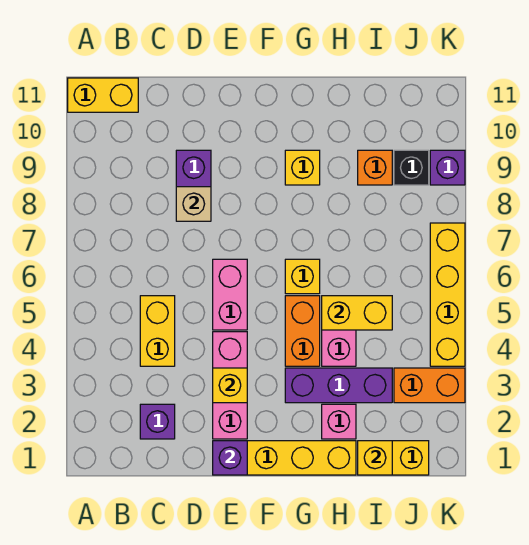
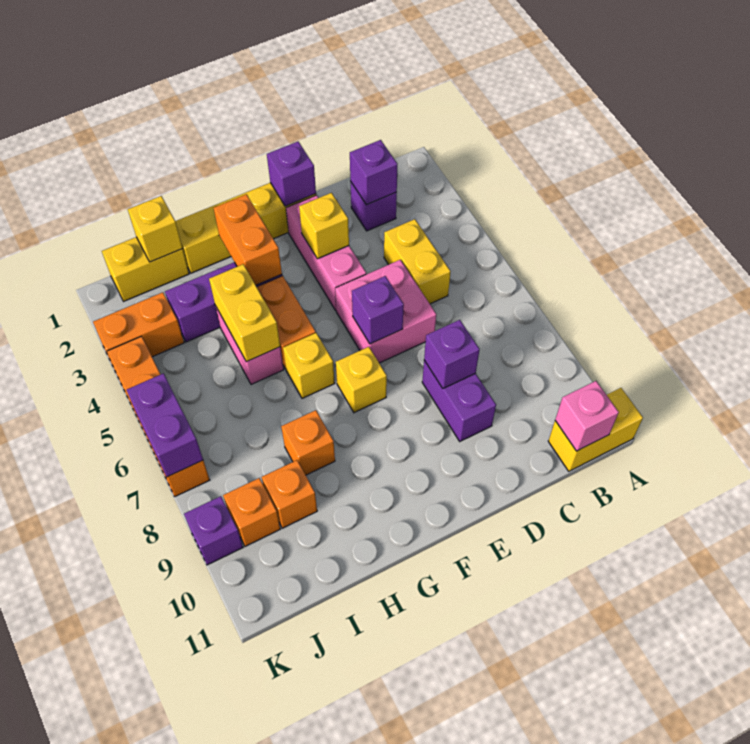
none -> purple 1x1 brick [350,140,397,205]
tan 1x1 brick [176,187,211,221] -> purple 1x1 brick [424,320,480,388]
pink 1x2 brick [213,259,247,330] -> pink 2x2 brick [335,260,436,363]
none -> purple 1x1 brick [352,276,404,344]
none -> orange 1x2 brick [214,194,282,285]
yellow 1x1 brick [285,150,320,185] -> yellow 1x1 brick moved to [336,347,387,413]
pink 1x1 brick [322,404,356,439] -> pink 1x1 brick moved to [555,381,619,451]
yellow 1x2 brick [322,296,392,330] -> yellow 1x2 brick turned to [209,264,280,362]
none -> orange 1x1 brick [281,410,335,475]
black 1x1 brick [394,150,429,185] -> orange 1x1 brick [223,478,280,546]
yellow 1x4 brick [430,223,465,366] -> orange 1x4 brick [107,336,210,496]
none -> purple 1x2 brick [127,373,203,477]

